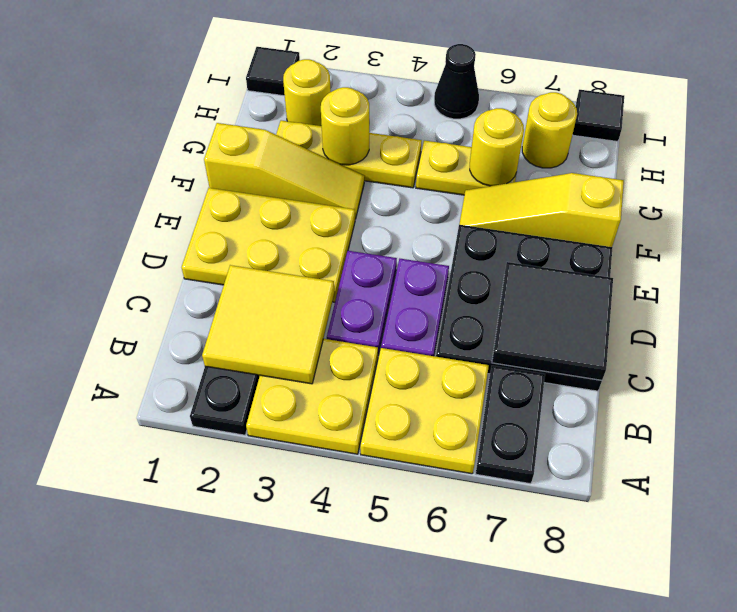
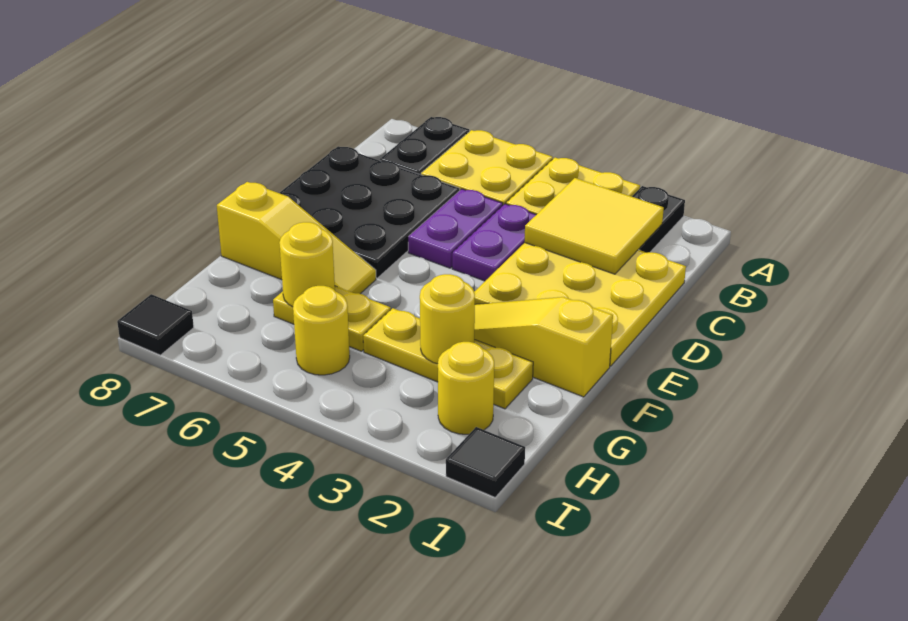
black 2x2 tile [492,262,613,380] -> none
yellow 2x3 plate [182,188,355,302] -> yellow 3x3 plate [474,243,686,366]
yellow 1x1 round brick [522,92,577,168] -> yellow 1x1 round brick moved to [293,286,350,375]
black 1x1 cone [434,44,479,119] -> none

